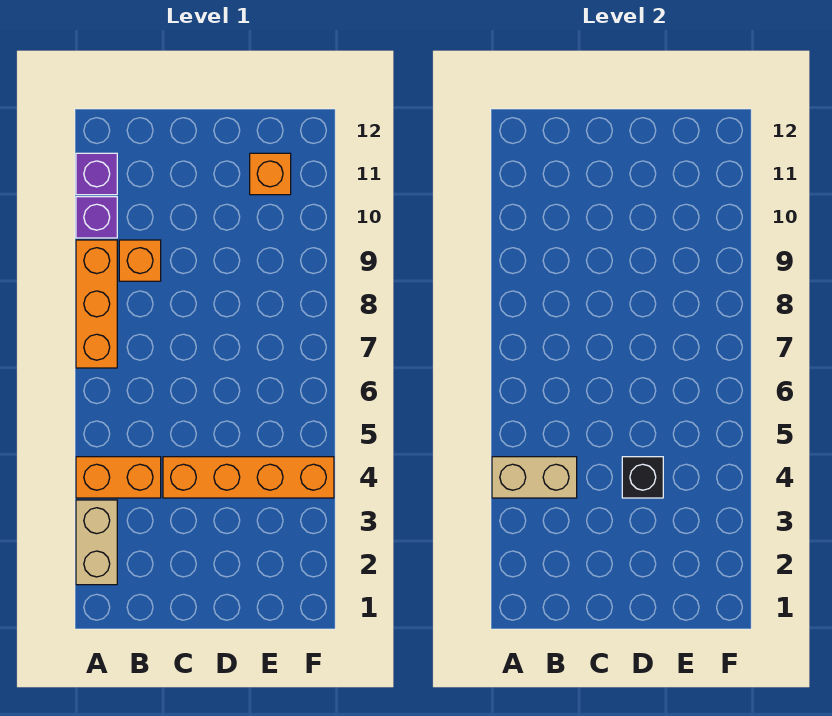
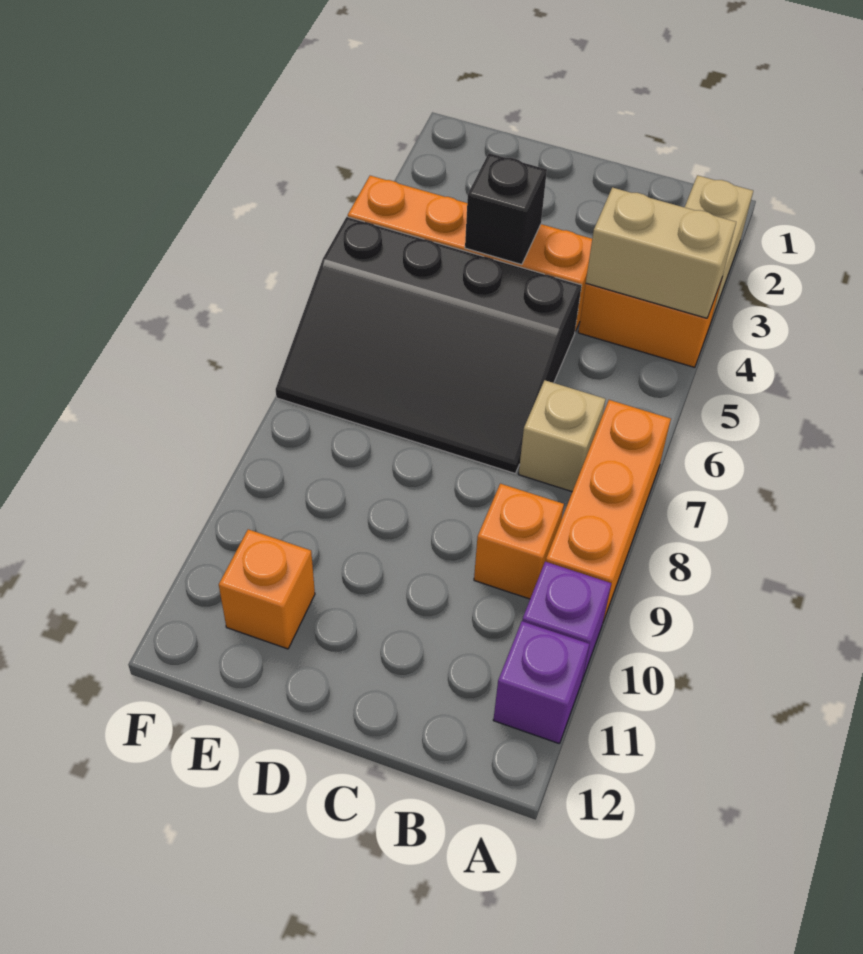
none -> tan 1x1 brick [519,380,605,492]
none -> black 3x4 slope [276,217,582,473]

